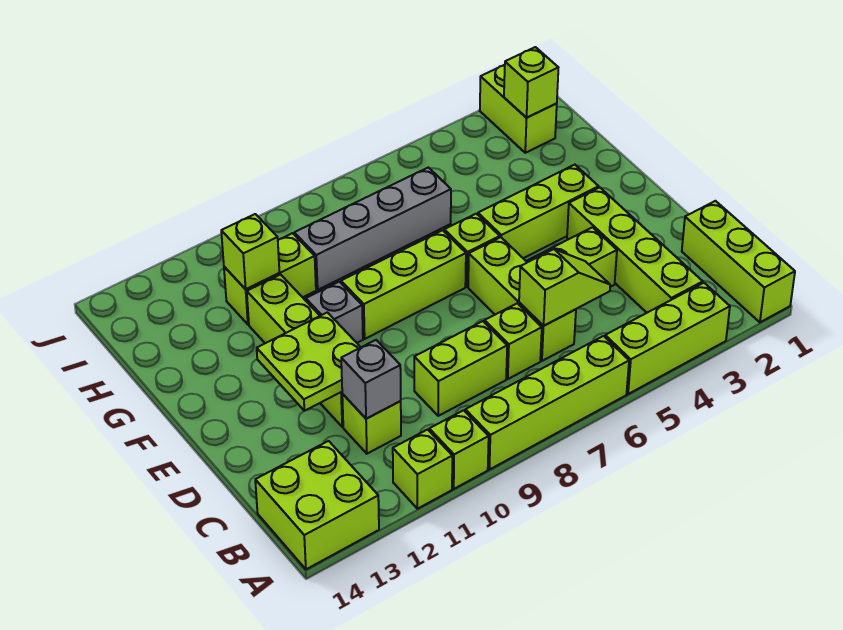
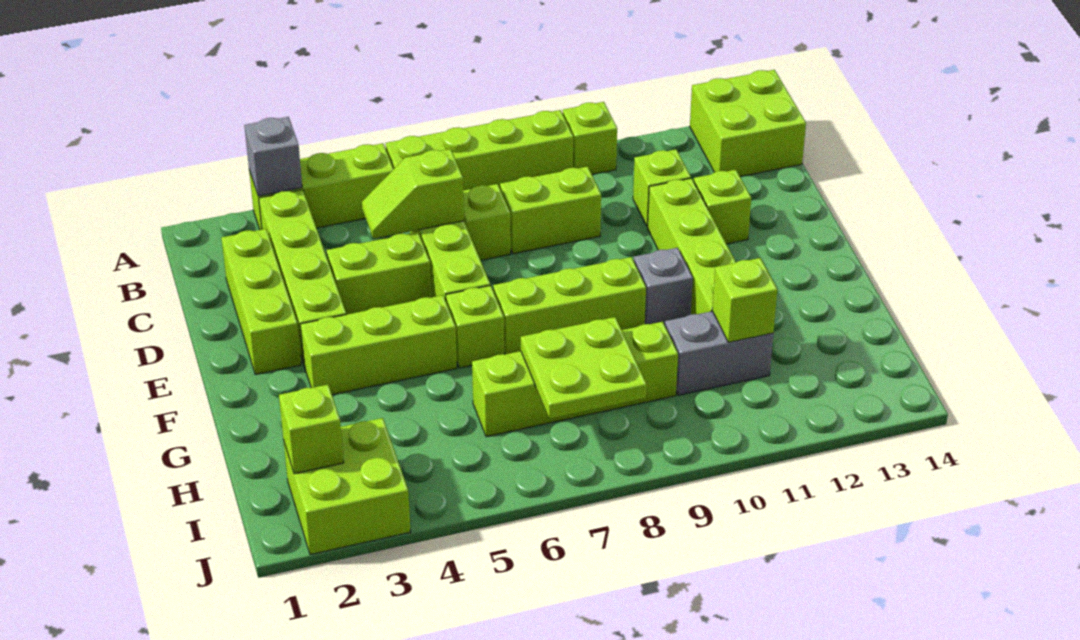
lime 1x3 brick [682,201,795,322] -> lime 1x3 brick moved to [221,229,301,374]
lime 1x1 brick [393,430,452,509] -> lime 1x1 brick moved to [694,170,751,244]
grey 1x1 brick [341,340,401,419] -> grey 1x1 brick moved to [244,117,302,196]
lime 2x2 plate [257,312,361,411] -> lime 2x2 plate moved to [521,317,647,419]
grey 1x4 brick [294,167,451,290] -> lime 1x4 brick [472,322,678,437]
lime 1x2 brick [224,233,316,324] -> grey 1x2 brick [665,311,773,395]
lime 1x2 brick [480,65,557,153] -> lime 2x2 brick [284,418,411,555]

